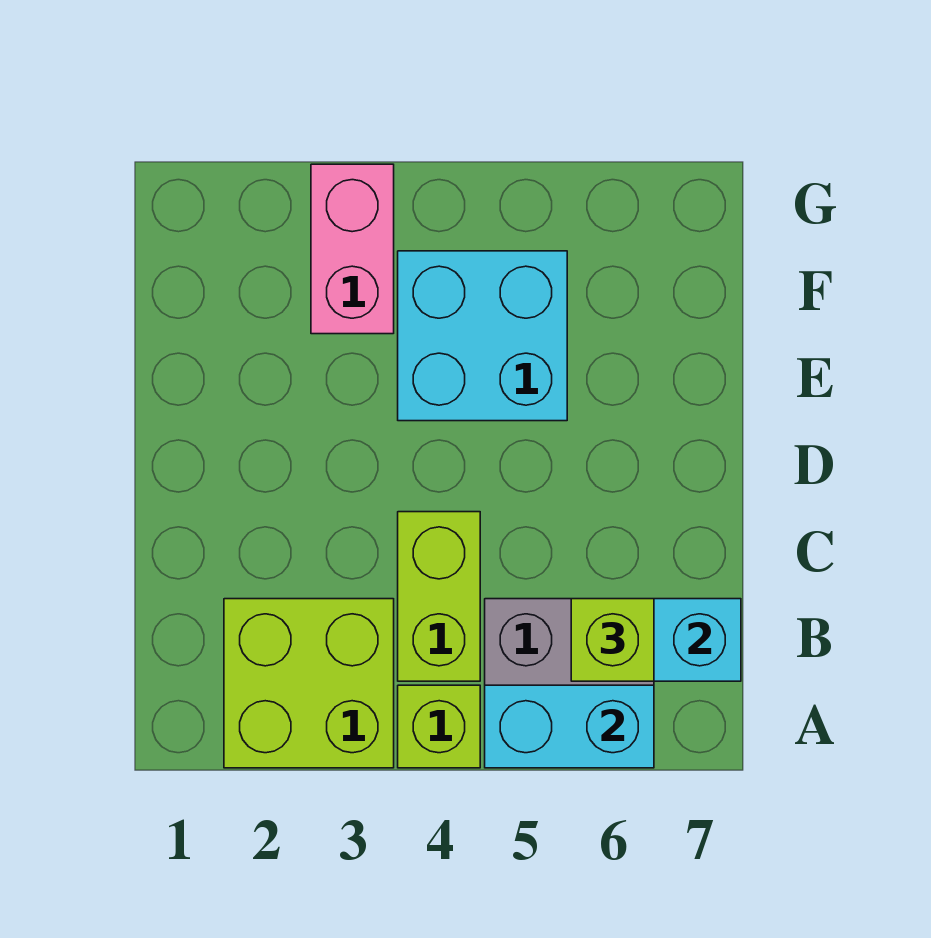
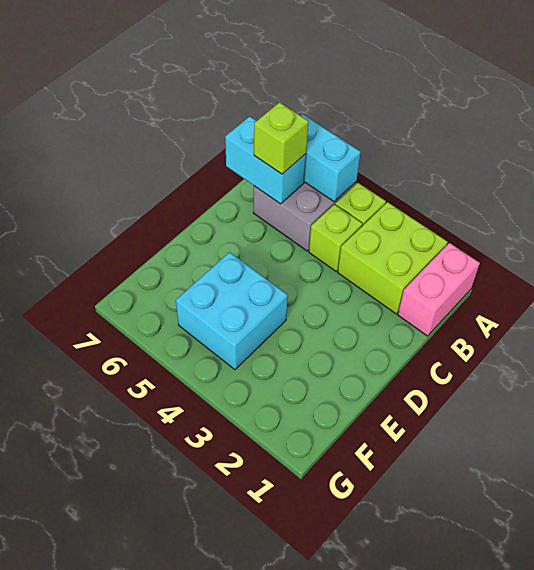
lime 1x2 brick [398,512,480,681] -> lime 1x1 brick [309,204,363,271]
pink 1x2 brick [311,164,394,334] -> pink 1x2 brick moved to [398,243,480,336]

